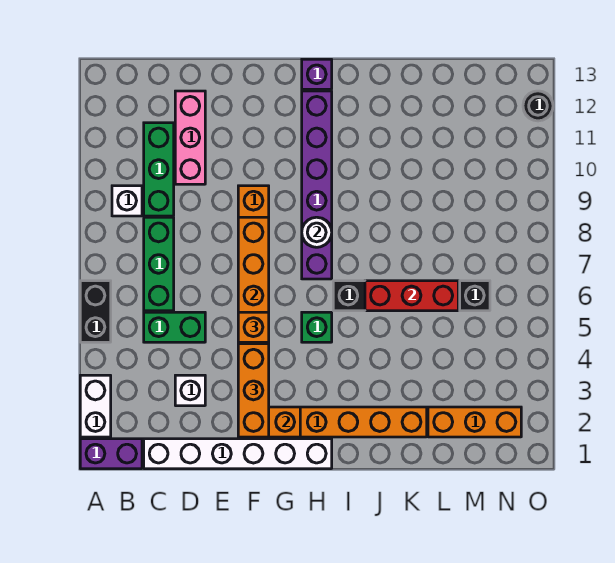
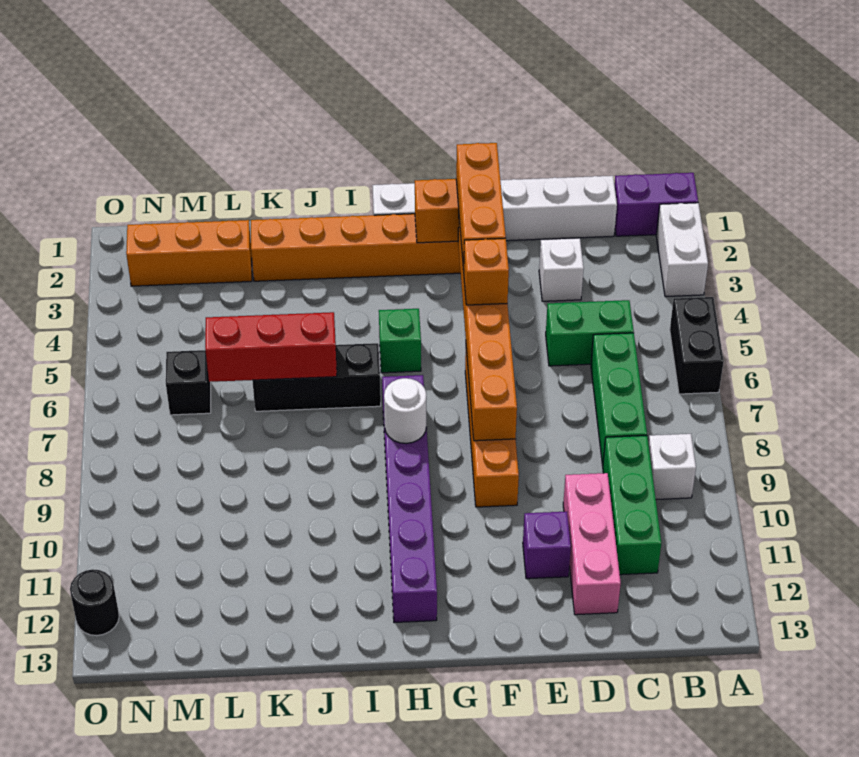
purple 1x1 brick [302,59,332,89] -> purple 1x1 brick moved to [523,512,571,579]

